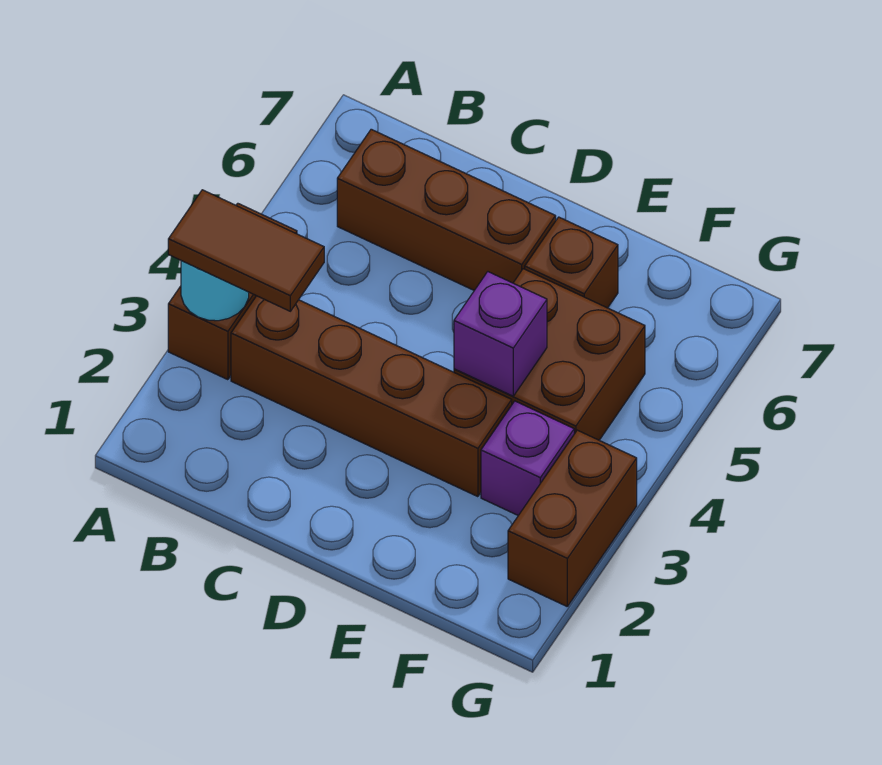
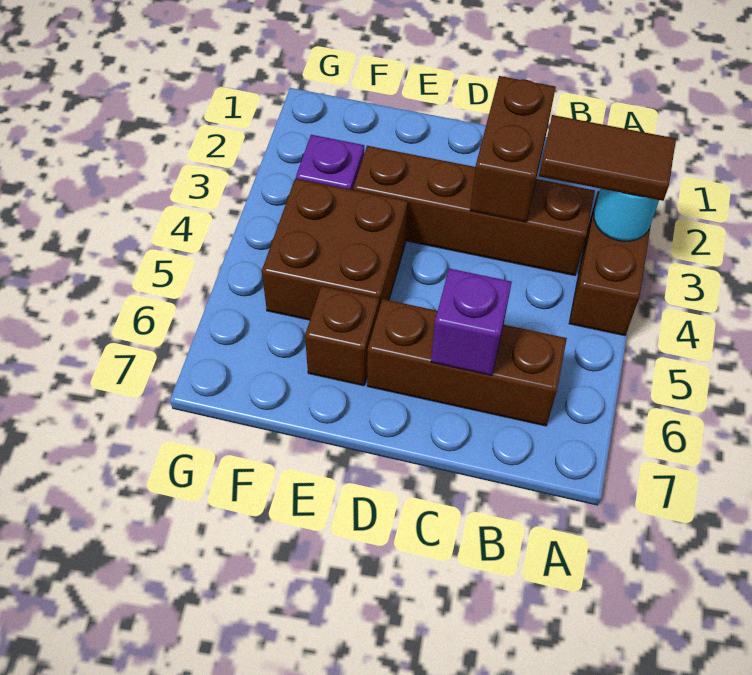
purple 1x1 brick [454,272,547,396] -> purple 1x1 brick moved to [431,269,512,376]
brown 1x2 brick [508,430,637,606] -> brown 1x2 brick moved to [470,76,556,222]

